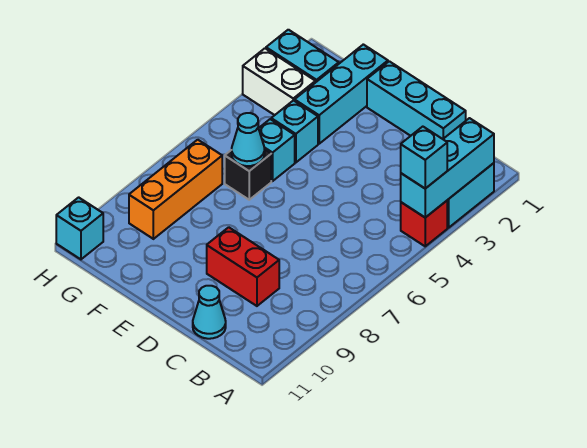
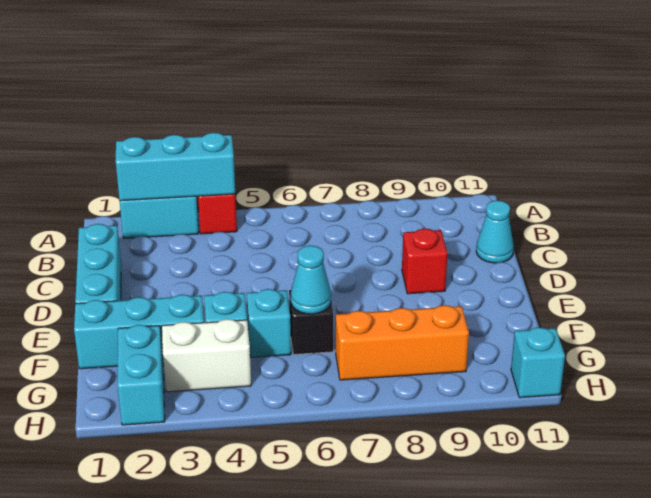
cyan 1x1 brick [401,127,447,189] -> none
red 1x2 brick [207,227,279,306] -> red 1x1 brick [402,229,448,294]
white 1x2 brick [243,48,315,115] -> white 1x2 brick turned to [162,319,251,392]

